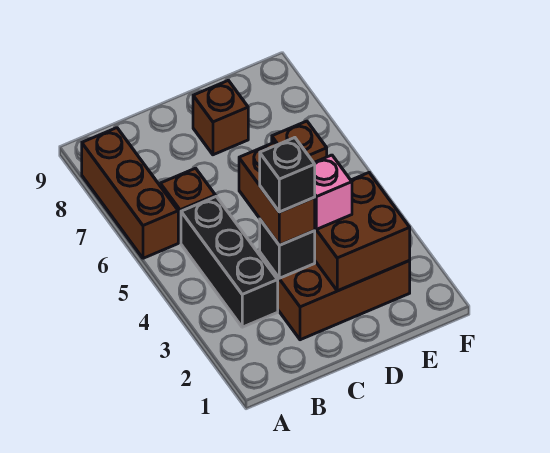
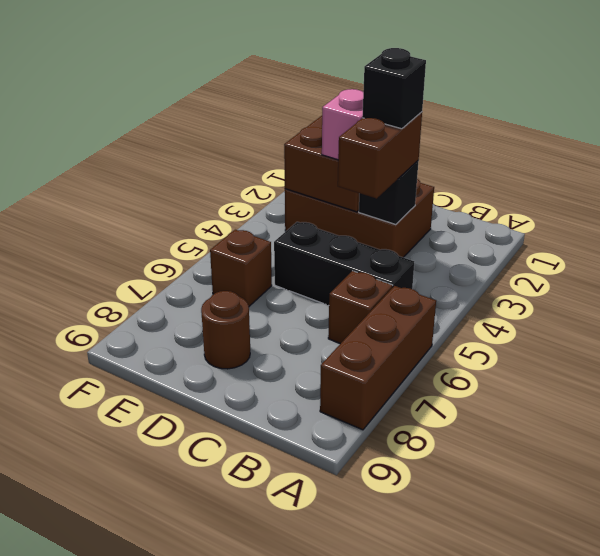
black 1x3 brick [181,197,278,327] -> black 1x3 brick turned to [274,222,414,306]
brown 1x1 brick [193,80,248,155] -> brown 1x1 round brick [201,291,250,369]

